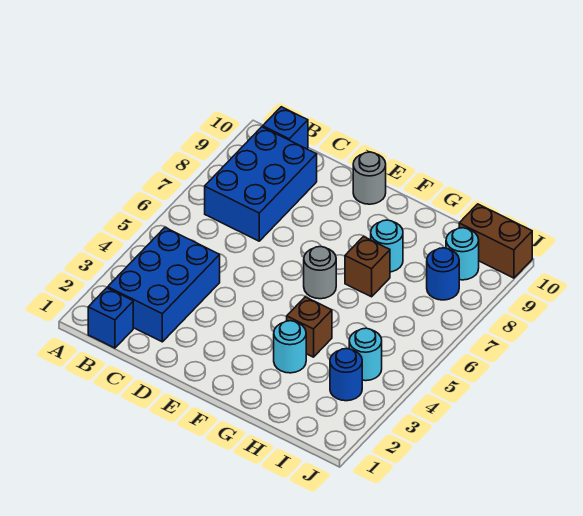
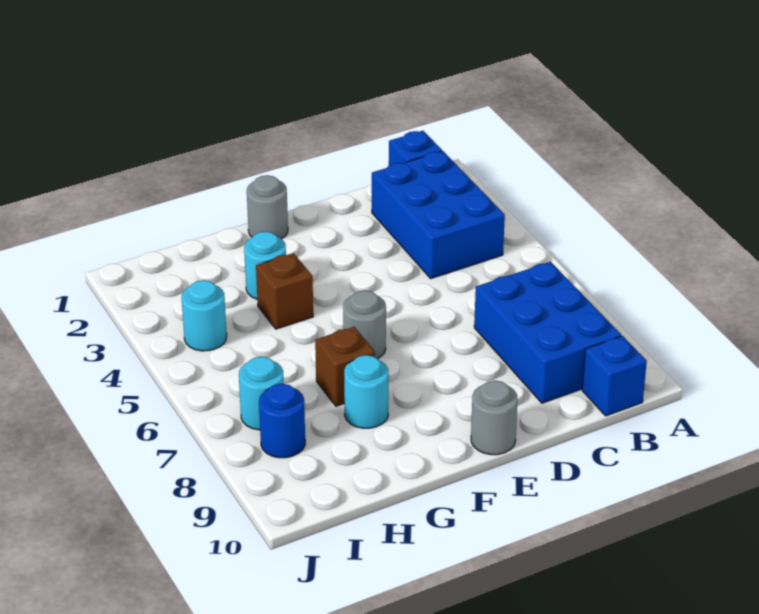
none -> grey 1x1 round brick [247,175,288,239]
blue 1x1 round brick [330,349,362,401] -> none
cyan 1x1 round brick [446,228,479,280] -> cyan 1x1 round brick moved to [239,357,284,430]
brown 1x2 brick [459,204,532,278] -> none

